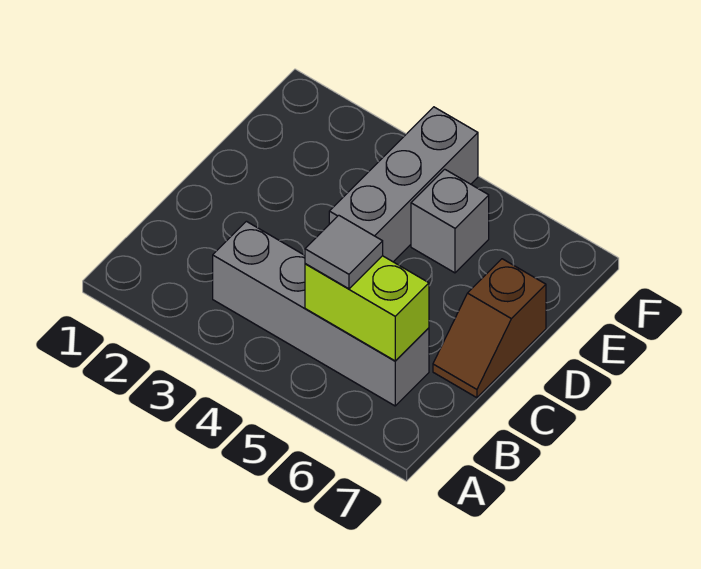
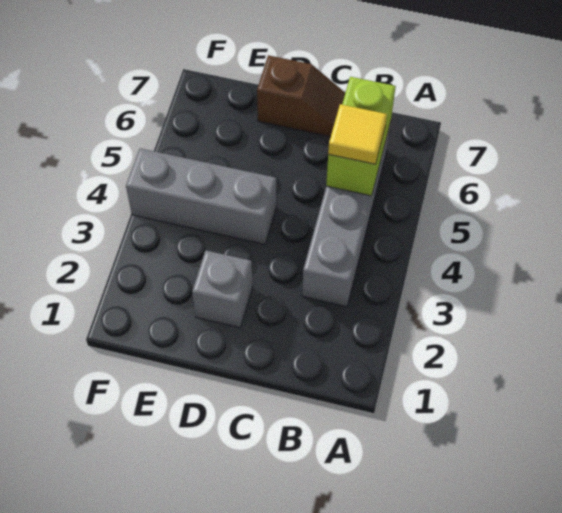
grey 1x1 tile [305,215,383,289] -> yellow 1x1 tile [328,104,387,164]
grey 1x1 brick [411,169,489,273] -> grey 1x1 brick moved to [192,250,253,328]

